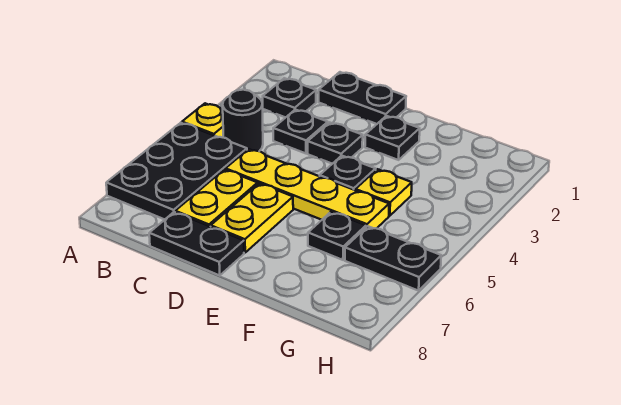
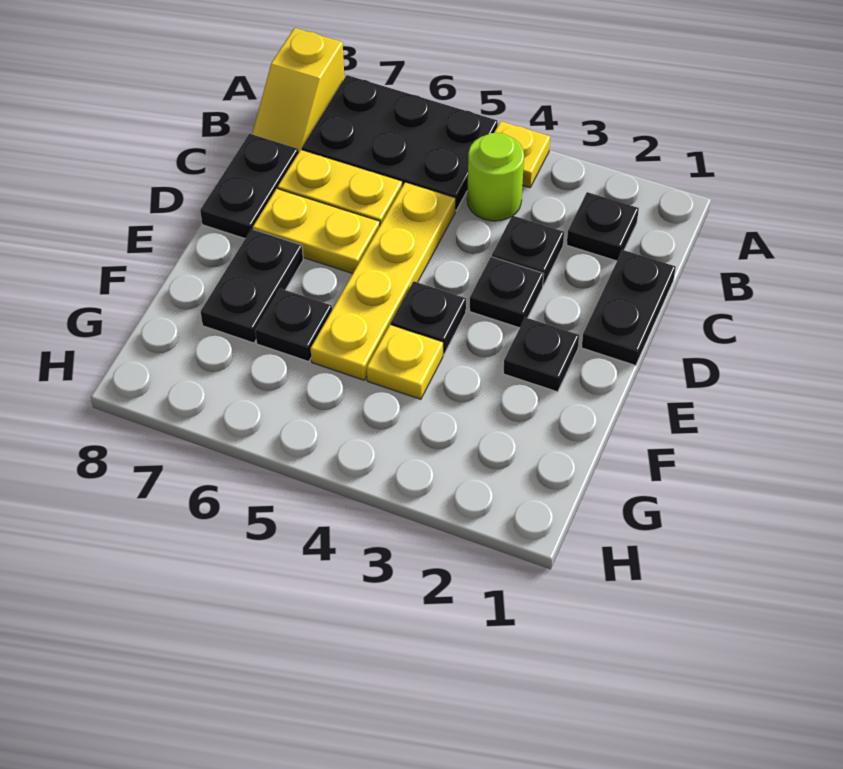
none -> yellow 1x2 slope [252,28,344,153]
black 1x1 round brick [223,90,263,151] -> lime 1x1 round brick [467,133,524,221]
black 1x2 plate [345,226,441,291] -> black 1x2 plate moved to [201,229,303,343]

